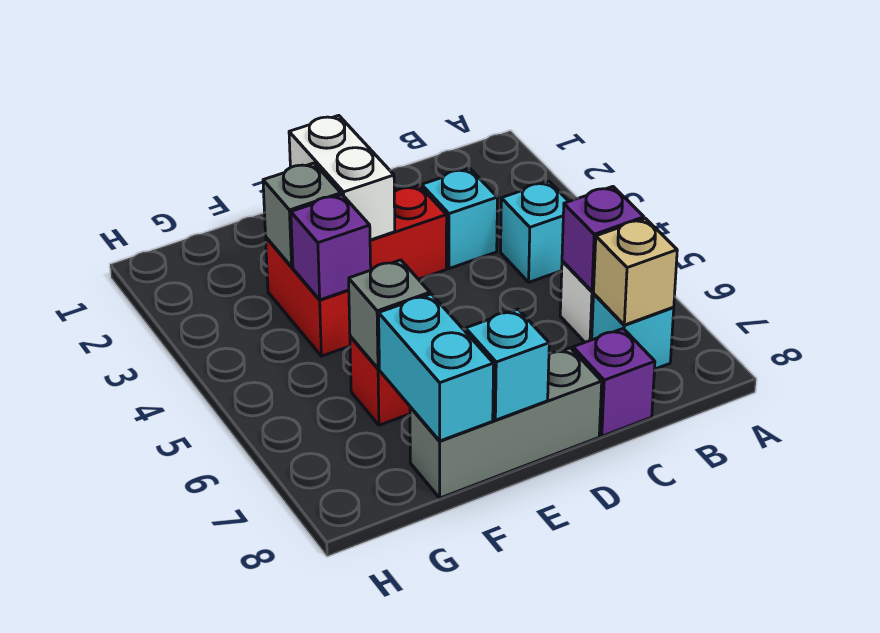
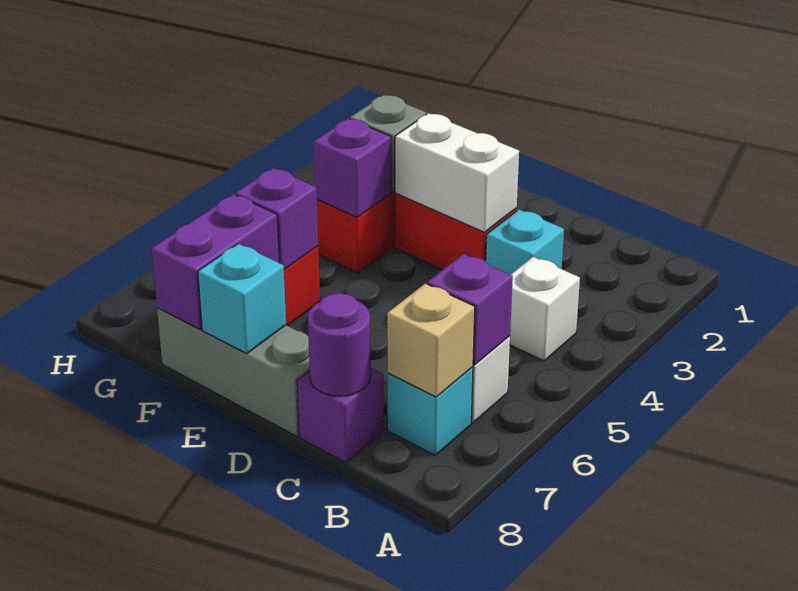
cyan 1x1 brick [501,182,569,282] -> white 1x1 brick [510,257,580,361]
none -> purple 1x1 round brick [308,293,371,396]
white 1x2 brick [289,115,395,240] -> white 1x2 brick turned to [395,113,519,232]
grey 1x1 brick [349,260,430,369] -> purple 1x1 brick [236,168,318,270]
cyan 1x2 brick [379,294,494,441] -> purple 1x2 brick [152,194,279,329]

